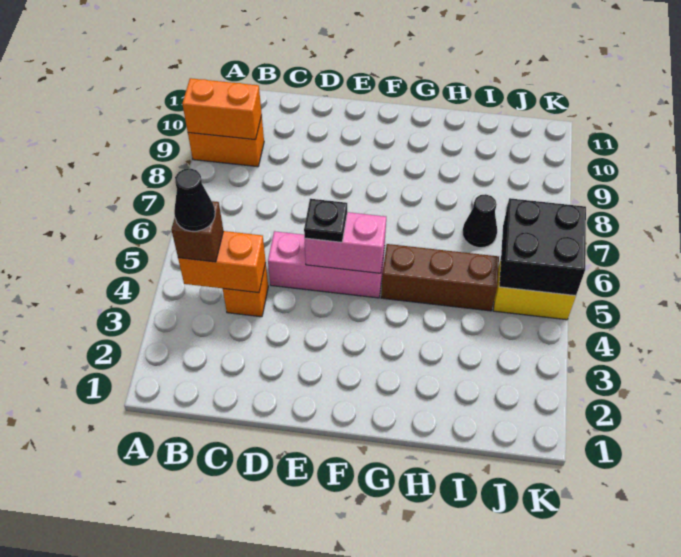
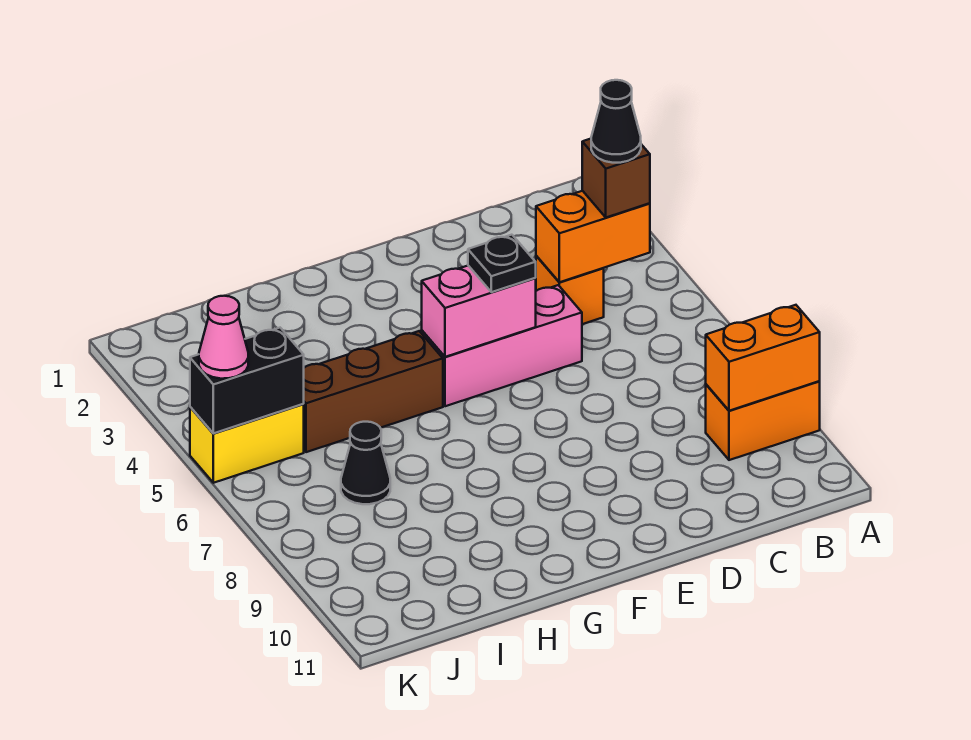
black 2x2 brick [499,198,586,296] -> black 1x2 brick [190,328,304,433]
none -> pink 1x1 cone [199,296,248,379]

